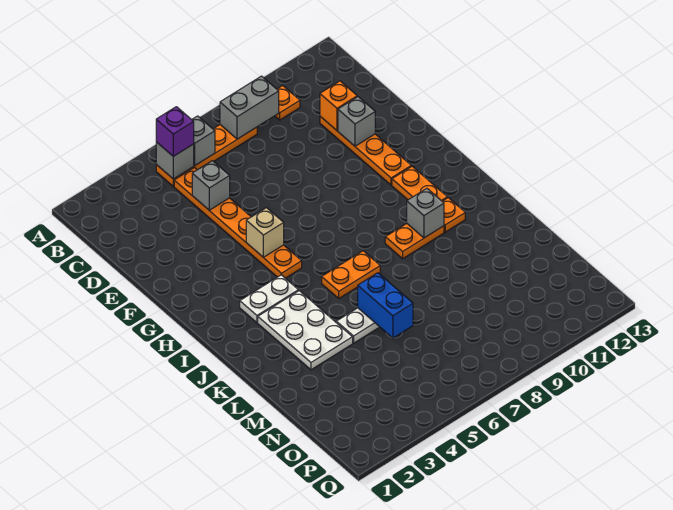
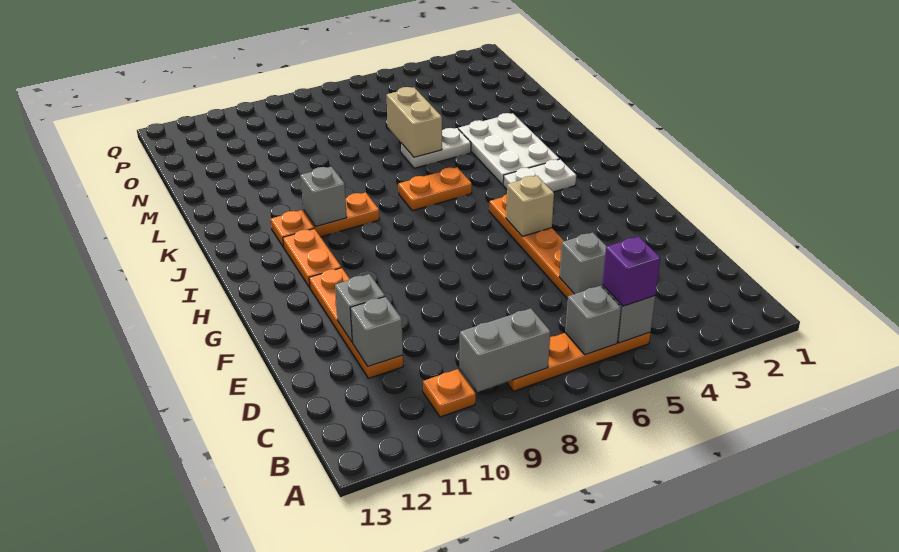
orange 1x1 brick [320,81,357,130] -> grey 1x1 brick [350,296,403,367]
blue 1x2 brick [358,273,413,338] -> tan 1x2 brick [387,87,442,157]

